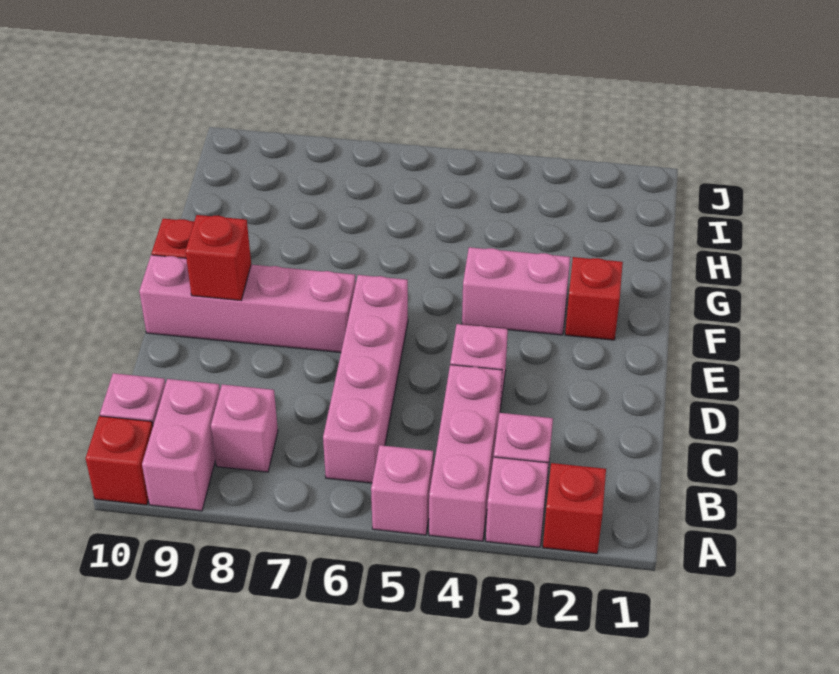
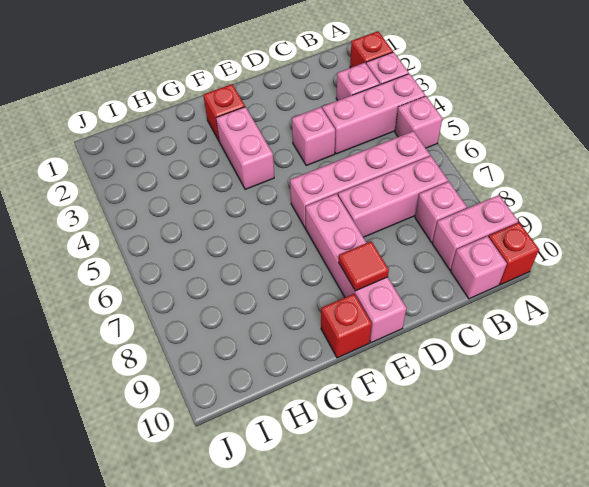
none -> pink 1x3 brick [338,156,448,237]
red 1x1 brick [185,215,251,300] -> red 1x1 tile [339,241,389,291]

